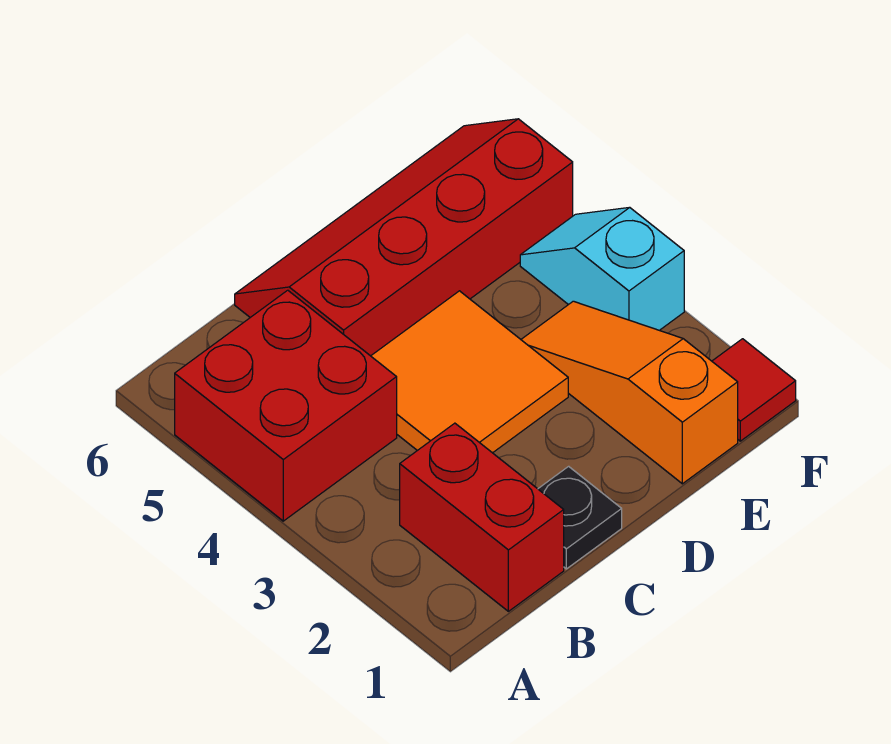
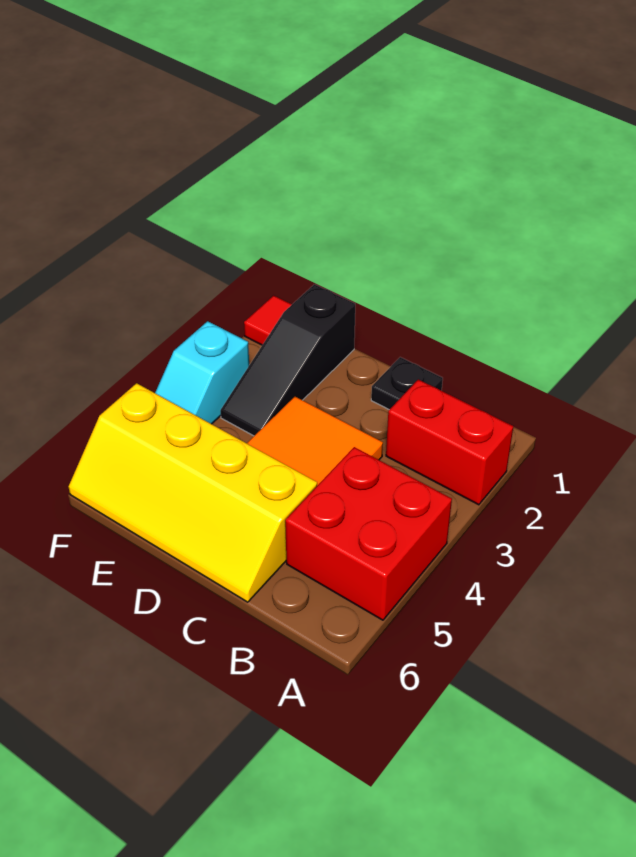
red 1x2 brick [400,423,564,611] -> red 1x2 brick turned to [386,379,513,505]
red 2x4 slope [235,119,573,356] -> yellow 2x4 slope [68,383,317,602]
orange 1x3 slope [521,301,738,484] -> black 1x3 slope [221,284,355,436]

